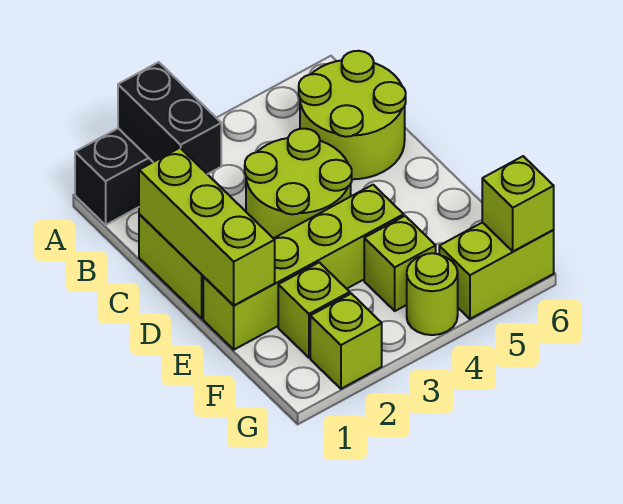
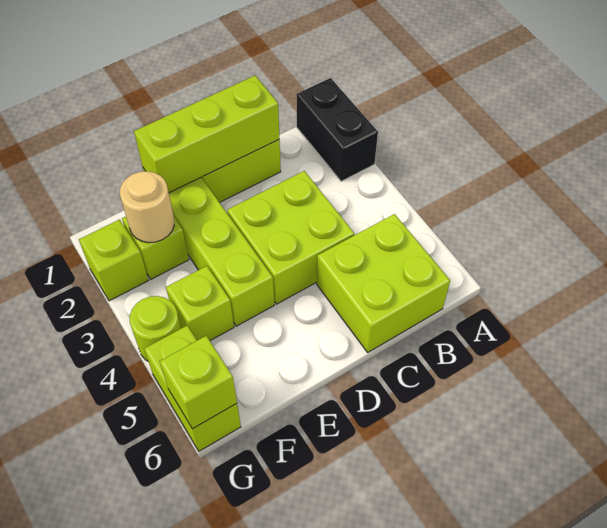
black 1x2 brick [118,62,221,174] -> none
lime 2x2 round brick [299,51,406,179] -> lime 2x2 brick [317,214,450,352]
lime 2x2 round brick [245,129,352,238] -> lime 2x2 brick [227,171,354,304]
none -> tan 1x1 round brick [120,171,174,243]

